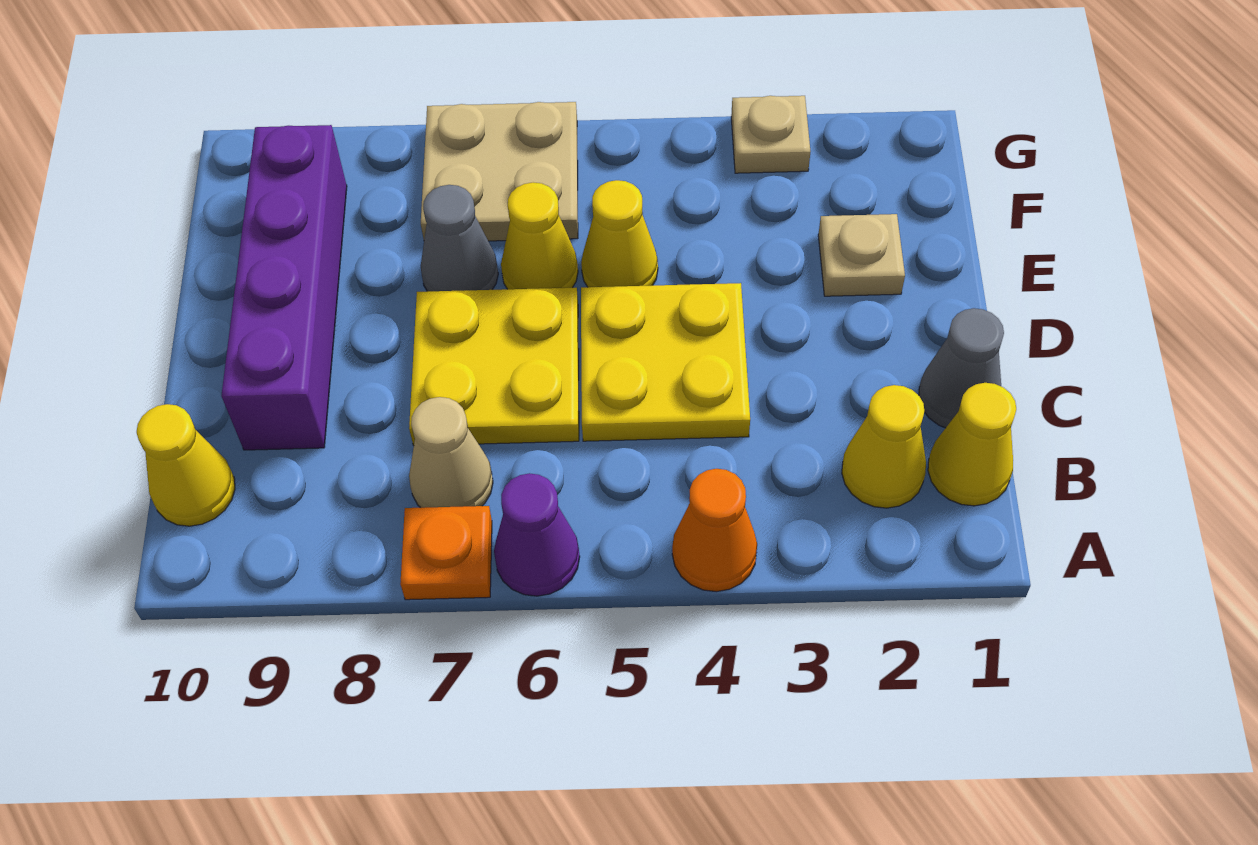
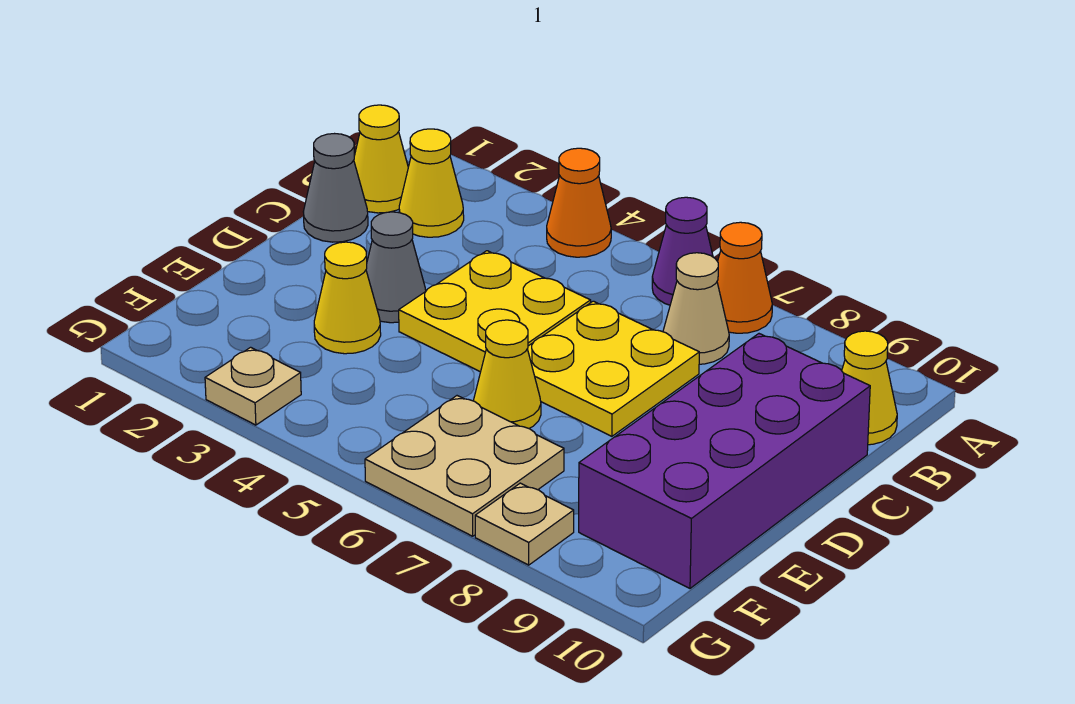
orange 1x1 plate [400,506,492,600] -> orange 1x1 cone [717,222,772,333]
purple 1x4 brick [221,125,347,450] -> purple 2x4 brick [579,334,870,588]
tan 1x1 plate [818,214,905,296] -> tan 1x1 plate moved to [475,483,574,565]
yellow 1x1 cone [581,180,658,287] -> yellow 1x1 cone moved to [314,242,381,354]
grey 1x1 cone [421,185,498,291] -> grey 1x1 cone moved to [366,212,426,323]

